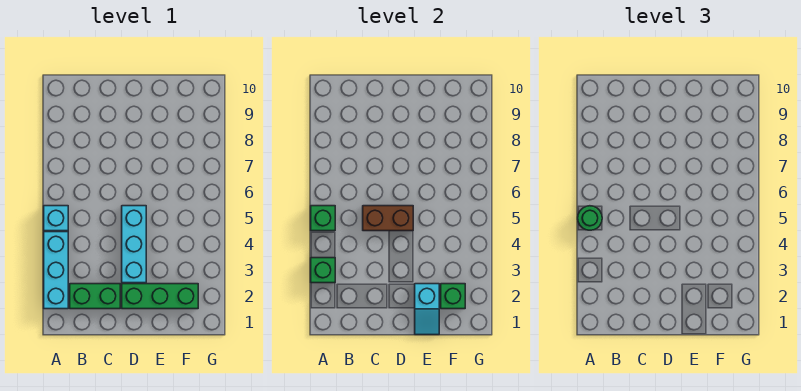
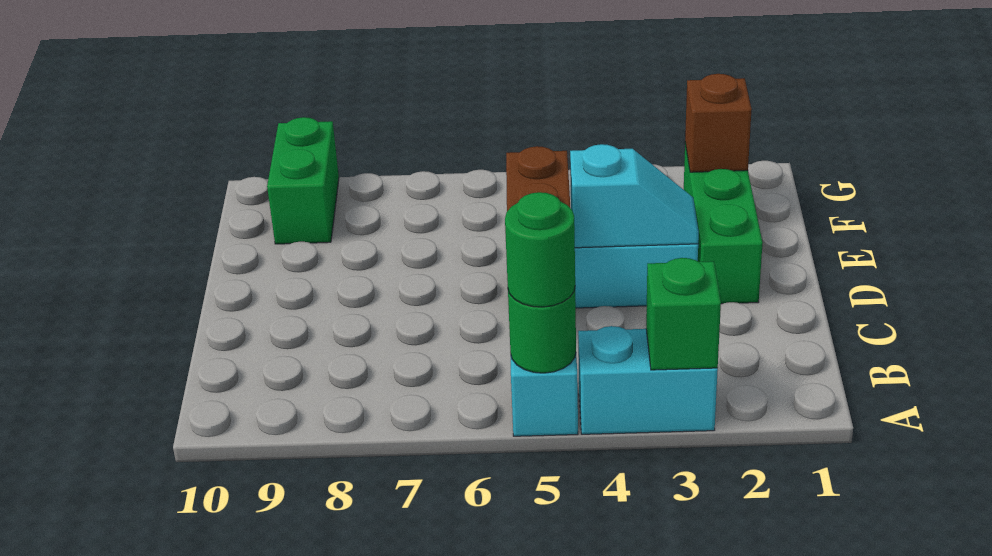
cyan 1x3 brick [44,232,68,309] -> cyan 1x2 brick [578,326,718,434]
green 1x1 brick [311,206,335,231] -> green 1x1 round brick [508,289,576,373]
green 1x2 brick [70,284,120,309] -> green 1x2 brick moved to [267,117,339,244]
cyan 1x2 slope [415,284,439,335] -> cyan 1x2 slope moved to [570,144,699,248]
green 1x1 brick [441,284,465,309] -> brown 1x1 brick [685,74,752,172]

